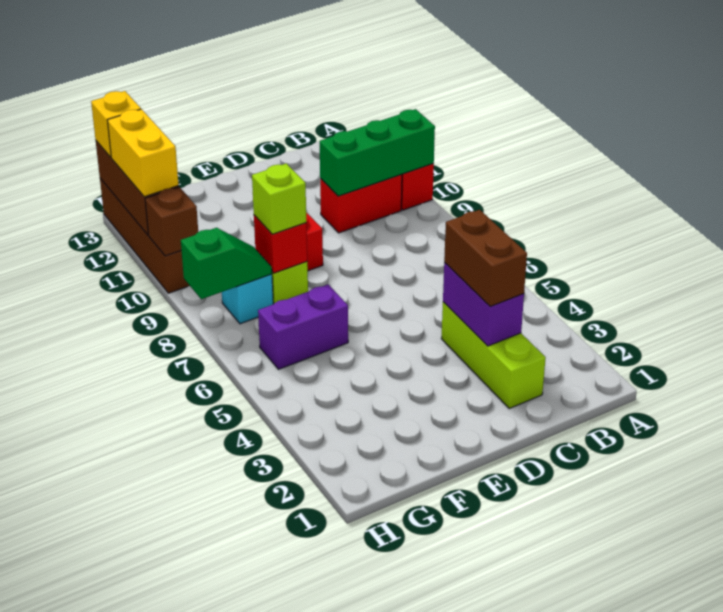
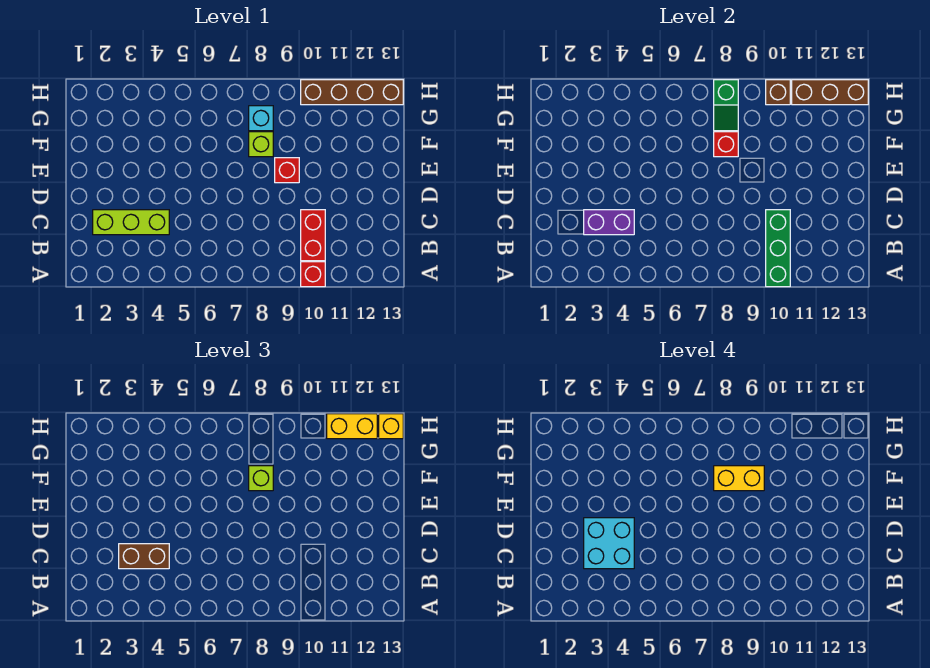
none -> cyan 2x2 brick [584,518,634,569]
purple 1x2 brick [258,284,348,369] -> none
none -> yellow 1x2 brick [714,466,764,491]

